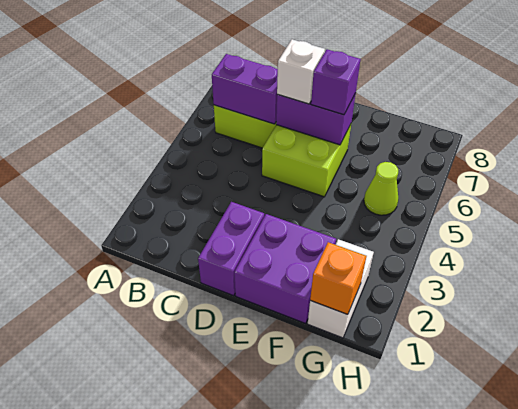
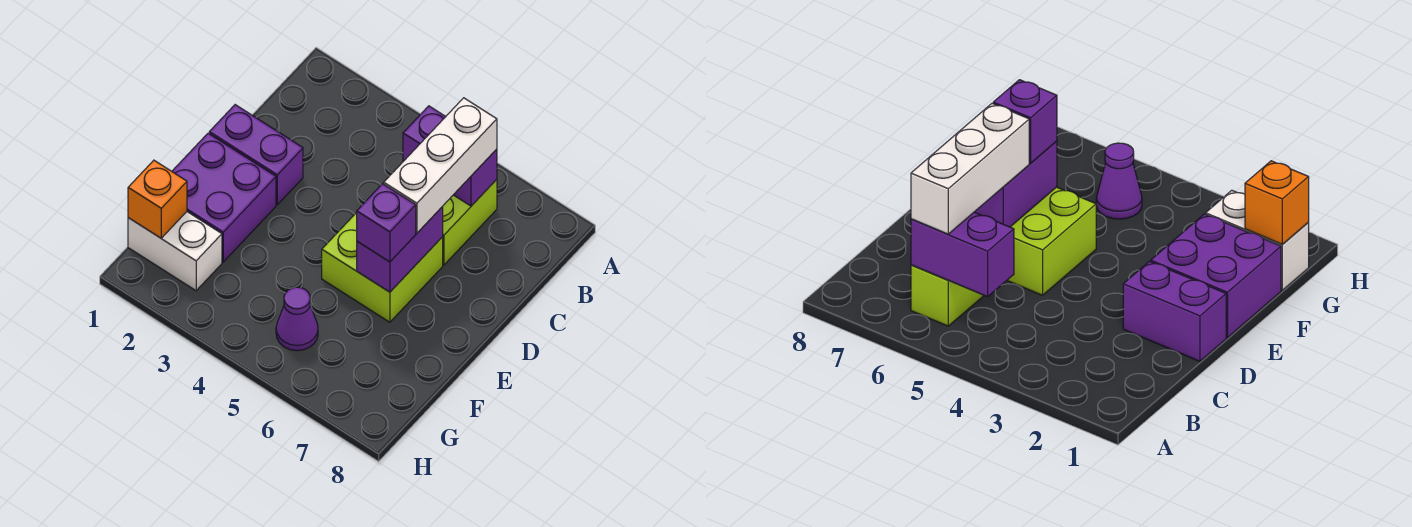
purple 1x2 brick [212,54,278,124] -> purple 1x2 brick turned to [403,106,497,206]
white 1x1 brick [277,39,325,104] -> white 1x3 brick [384,98,497,233]
lime 1x1 cone [364,162,398,215] -> purple 1x1 cone [276,287,318,351]

